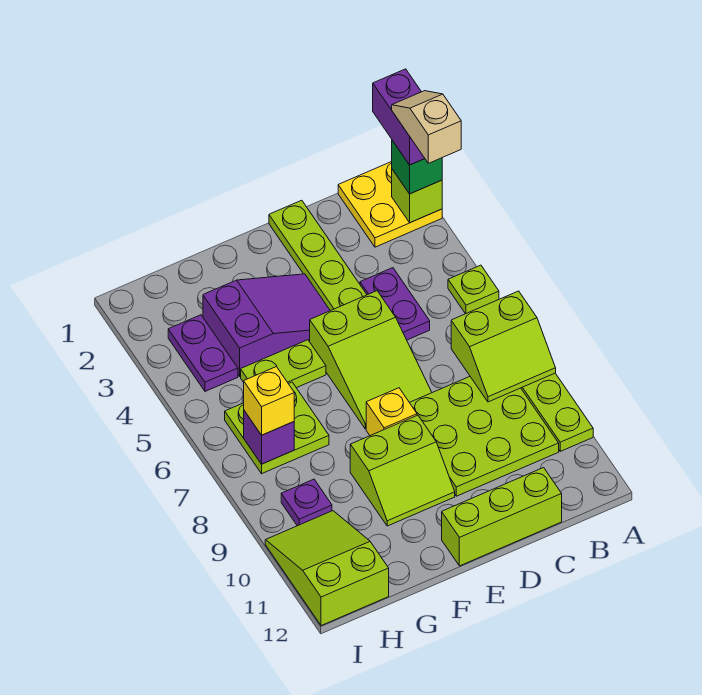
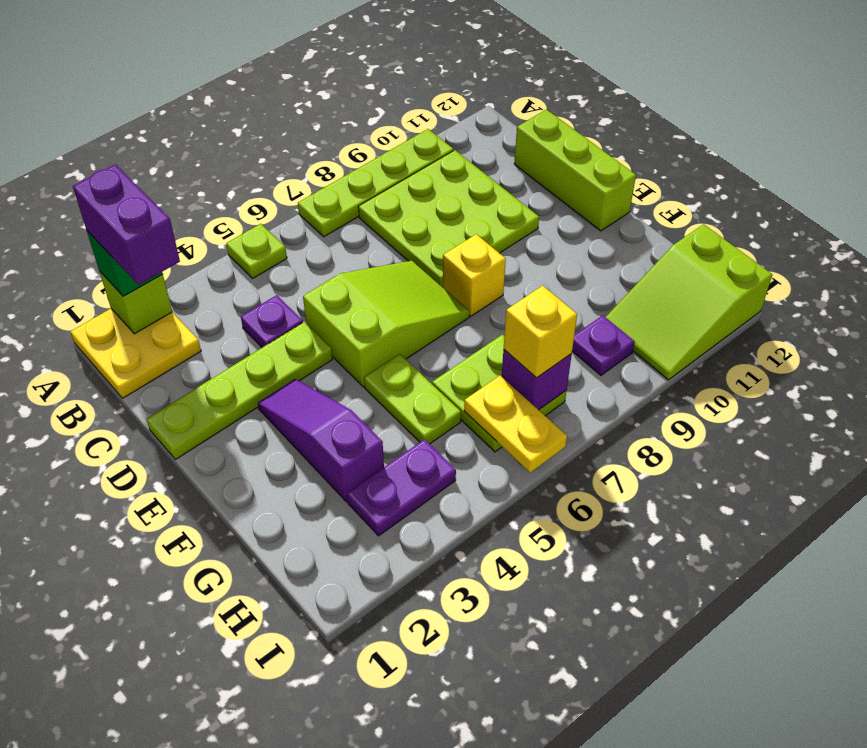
purple 1x2 brick [373,69,425,165] -> purple 1x2 brick turned to [73,164,180,285]
tan 1x2 slope [392,91,461,163] -> none
lime 2x2 slope [451,291,556,402] -> none
purple 1x2 plate [360,268,430,340] -> purple 1x1 plate [241,295,303,347]
purple 2x3 slope [203,274,330,376] -> purple 1x3 slope [258,379,384,502]
lime 2x2 slope [350,415,455,526] -> none
none -> yellow 1x2 plate [464,376,567,473]

